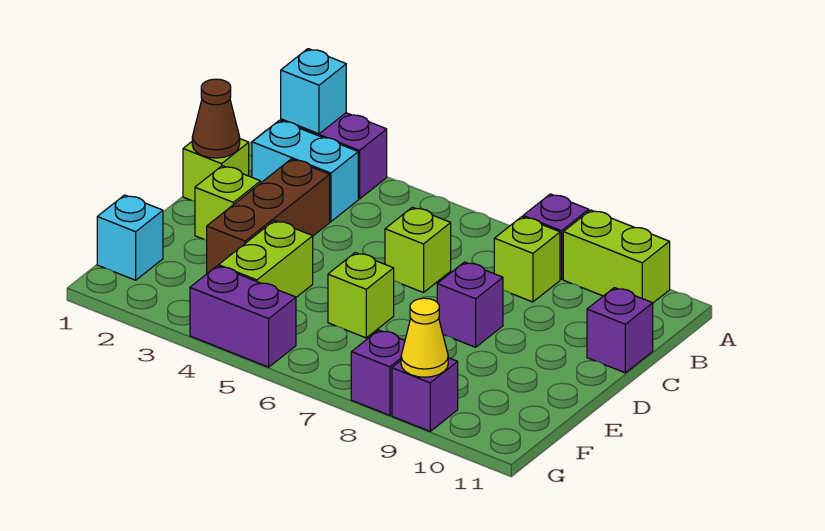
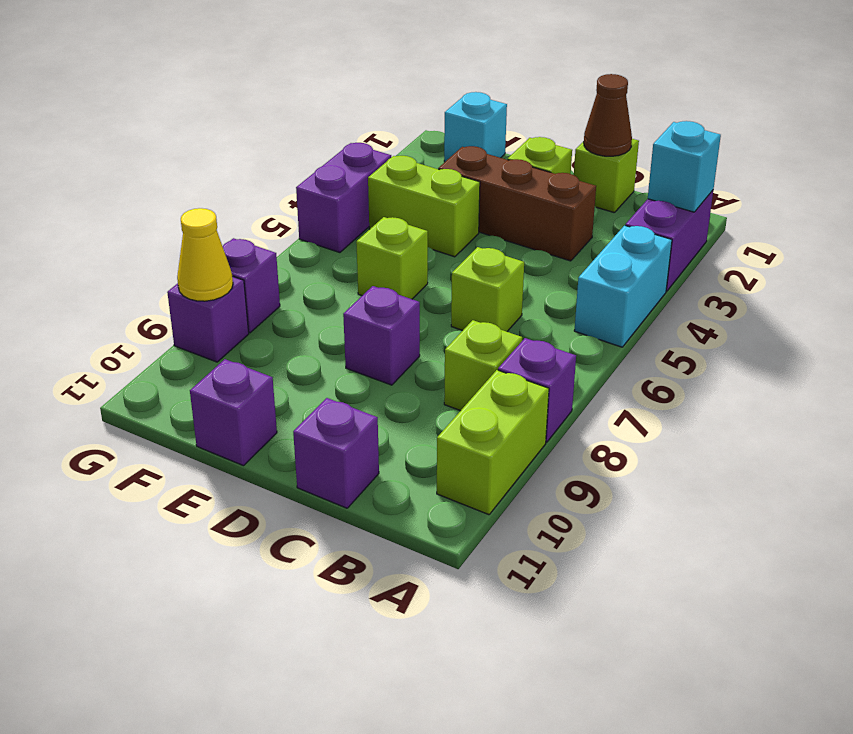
cyan 1x2 brick [252,120,358,222] -> cyan 1x2 brick moved to [574,225,672,347]
none -> purple 1x1 brick [190,359,277,466]

